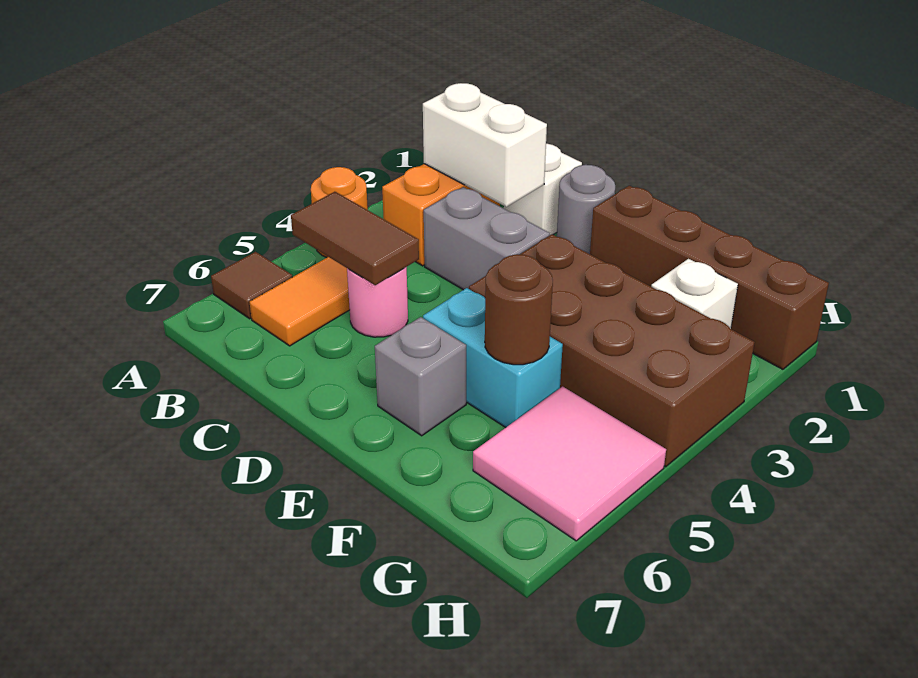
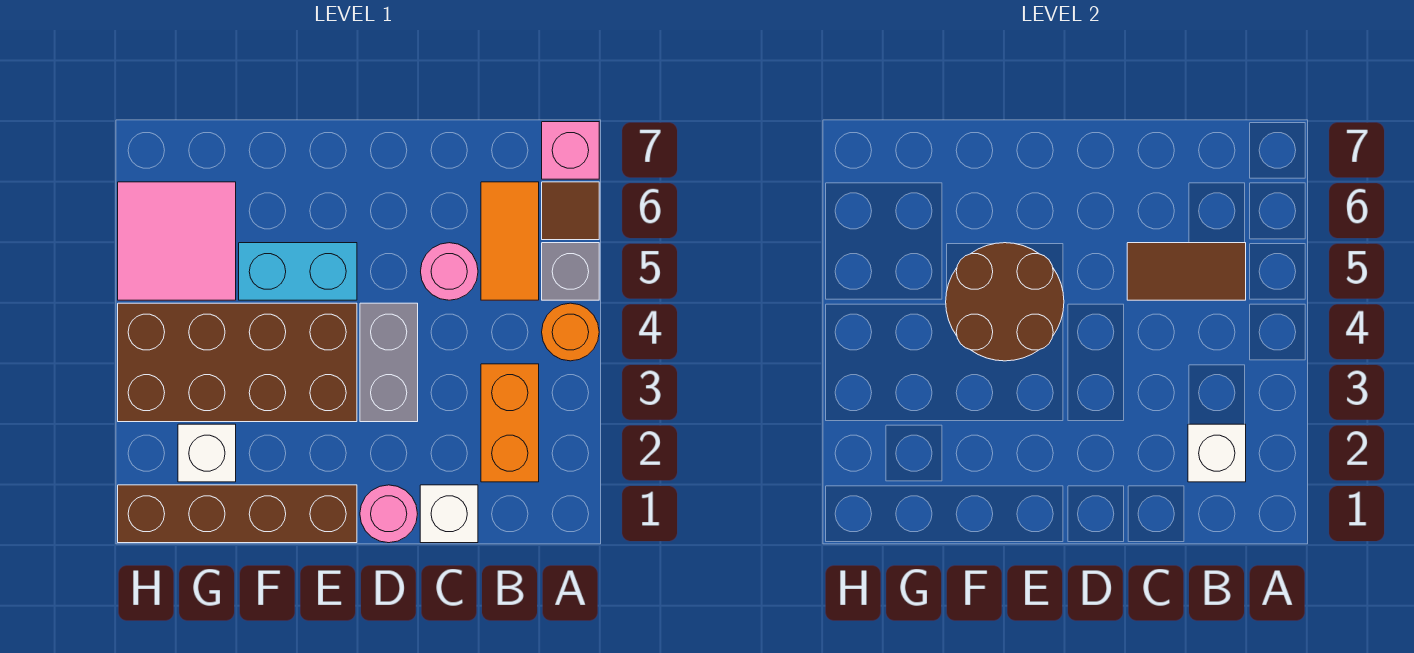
none -> pink 1x1 brick [542,122,599,179]
white 1x2 brick [423,83,547,207] -> white 1x1 brick [1188,424,1246,482]
grey 1x2 brick [424,187,550,290] -> grey 1x2 brick turned to [360,303,418,422]
grey 1x1 round brick [557,165,615,254] -> pink 1x1 round brick [360,485,417,543]
grey 1x1 brick [375,317,466,436] -> grey 1x1 brick moved to [542,243,599,300]
brown 1x1 round brick [485,254,553,365] -> brown 2x2 round brick [946,243,1064,361]

